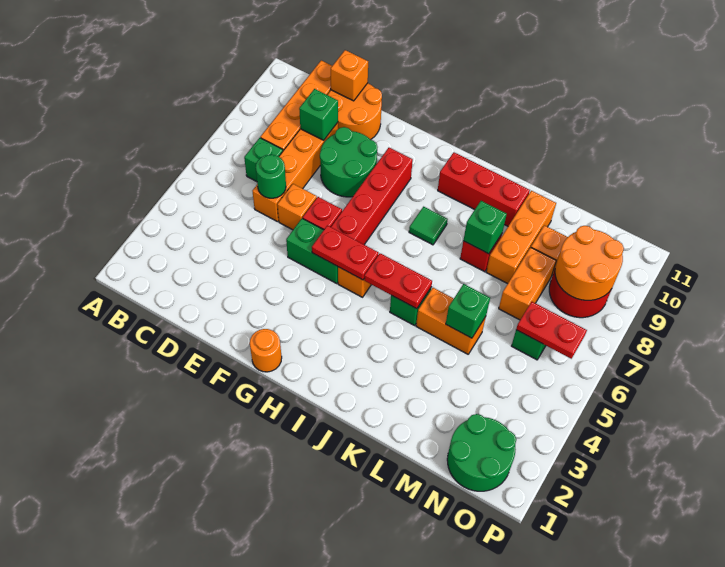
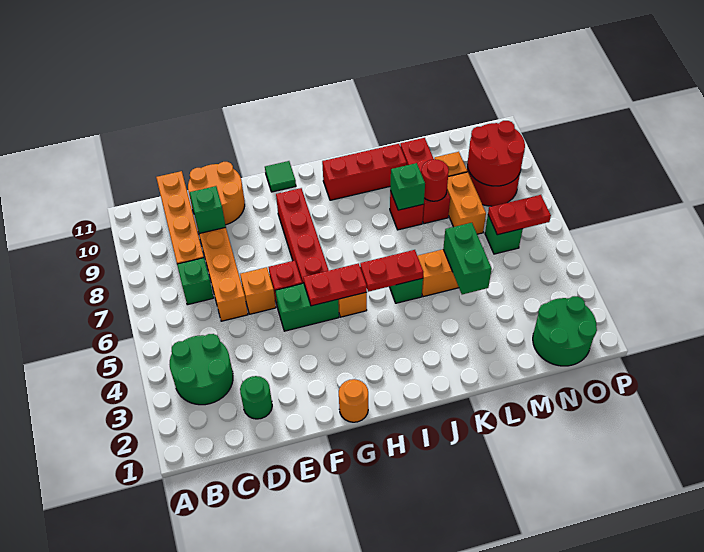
green 1x1 round brick [256,155,286,198] -> green 1x1 round brick moved to [240,376,272,419]
orange 1x1 brick [331,50,368,101] -> none
green 2x2 round brick [320,127,377,197] -> green 2x2 round brick moved to [170,334,233,405]
green 1x1 tile [409,207,447,245] -> green 1x1 tile moved to [265,161,296,192]
green 1x1 brick [446,284,490,338] -> green 1x2 brick [443,223,492,294]
orange 1x3 brick [486,191,556,284] -> red 1x3 brick [400,138,450,224]
none -> red 1x1 round brick [421,159,449,201]
orange 2x2 round brick [555,226,624,300] -> red 2x2 round brick [467,121,525,186]

